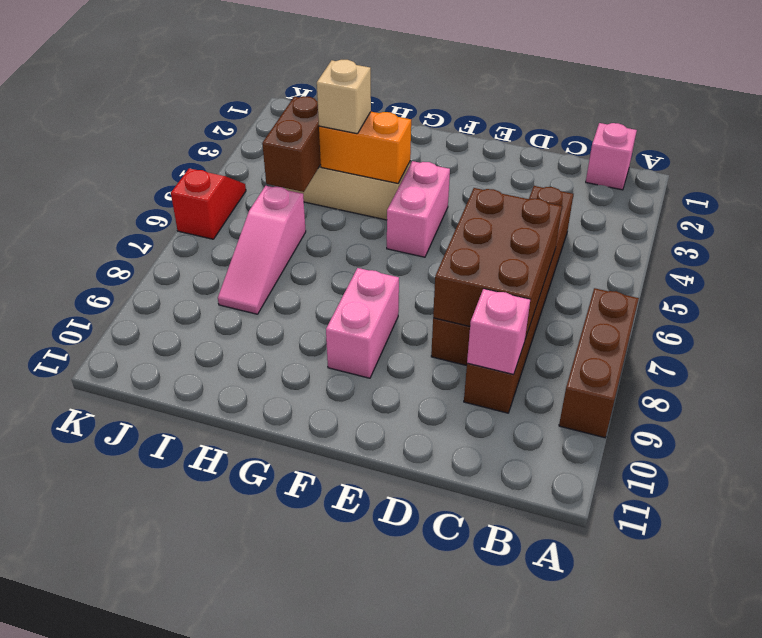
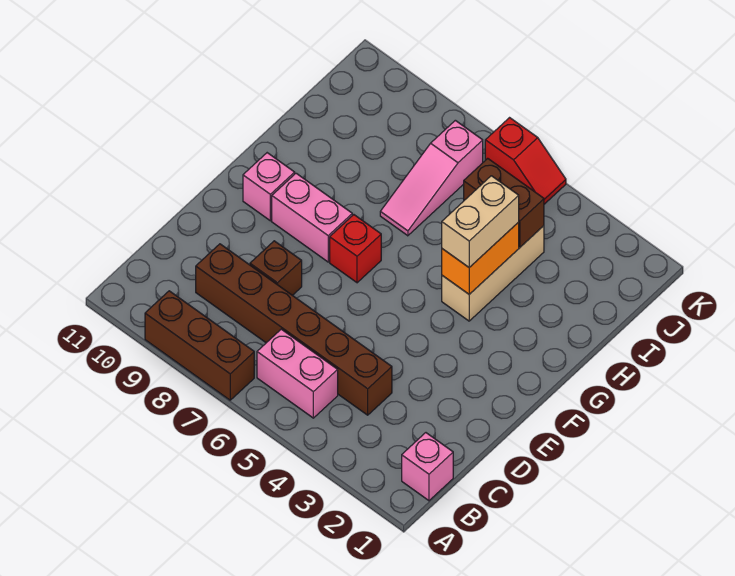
brown 2x3 brick [433,188,562,338] -> none
pink 1x1 brick [467,289,530,374] -> pink 1x1 brick moved to [243,153,295,221]
pink 1x2 brick [387,161,450,257] -> pink 1x2 brick moved to [257,329,338,418]
none -> red 1x1 brick [330,215,381,283]
tan 1x1 brick [317,60,371,134] -> tan 1x2 brick [442,176,519,267]
pink 1x3 slope [218,186,306,314] -> pink 1x3 slope turned to [380,120,483,236]

